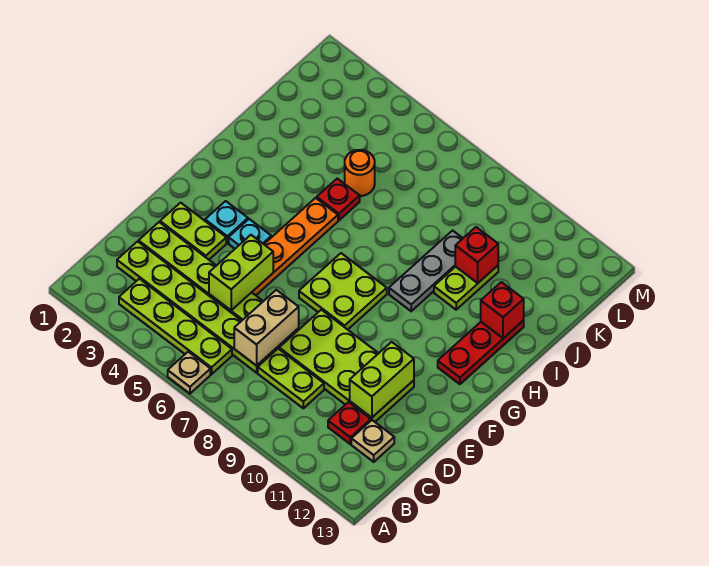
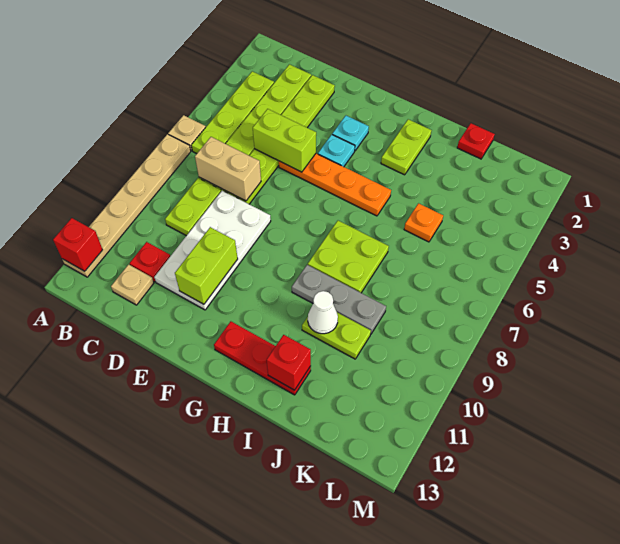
none -> tan 1x6 plate [62,134,191,277]
lime 2x4 plate [279,310,414,422] -> white 2x4 plate [154,191,271,310]
lime 1x2 brick [350,342,414,418] -> lime 1x2 brick turned to [175,227,238,304]
lime 1x2 plate [160,203,226,260] -> lime 1x2 plate moved to [381,119,431,175]
lime 2x2 plate [299,253,387,330] -> lime 2x2 plate moved to [308,221,389,293]
red 1x1 plate [317,179,360,220] -> red 1x1 plate moved to [457,123,495,159]
none -> white 1x1 cone [308,291,338,334]
orange 1x1 round brick [345,150,375,196] -> orange 1x1 plate [404,203,443,242]
red 1x1 brick [455,227,498,283] -> red 1x1 brick moved to [53,218,103,271]

